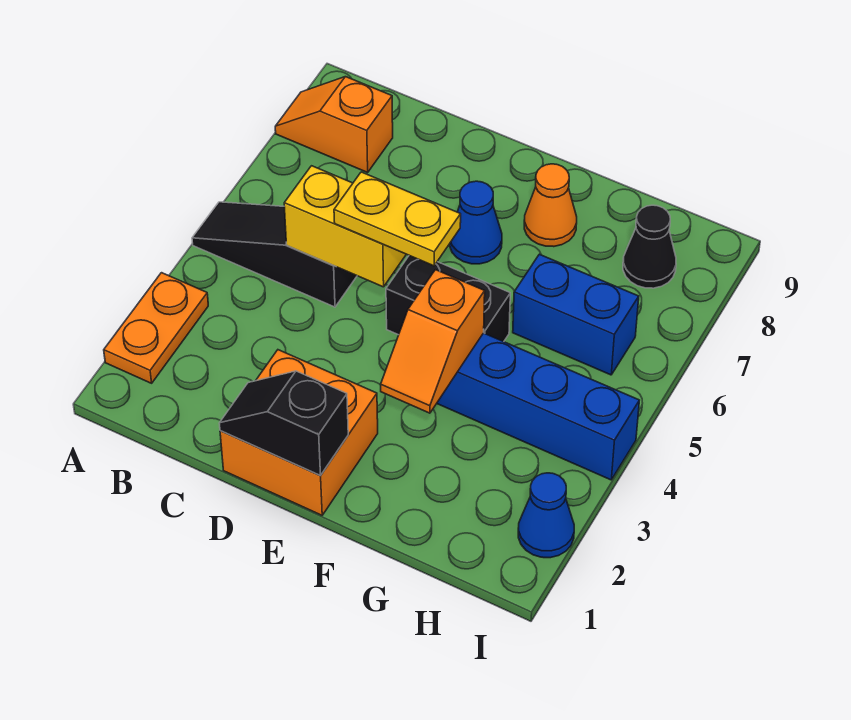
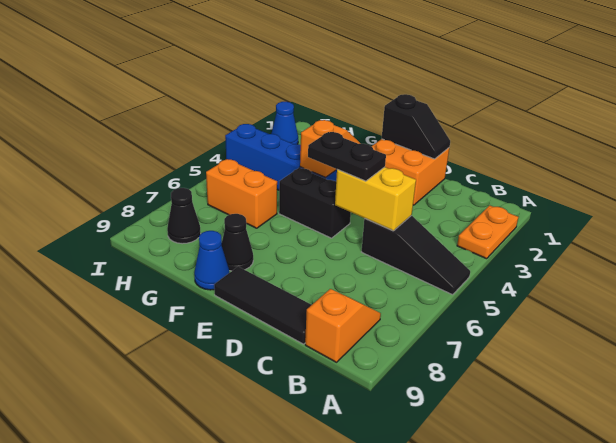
orange 1x2 slope [275,77,393,172] -> orange 1x2 slope turned to [305,289,381,362]
none -> black 1x3 tile [214,267,312,344]
yellow 1x2 plate [334,172,461,266] -> black 1x2 plate [308,132,386,181]
blue 1x1 cone [450,181,502,264] -> blue 1x1 cone moved to [194,231,229,290]
orange 1x1 cone [524,164,577,247] -> black 1x1 cone [222,214,253,271]
blue 1x2 brick [513,254,639,375] -> orange 1x2 brick [206,159,277,228]

